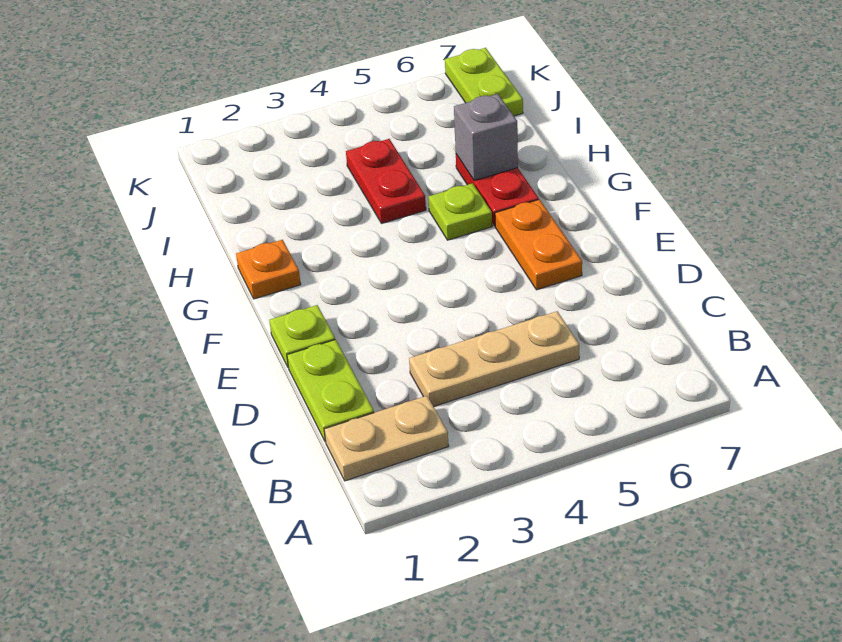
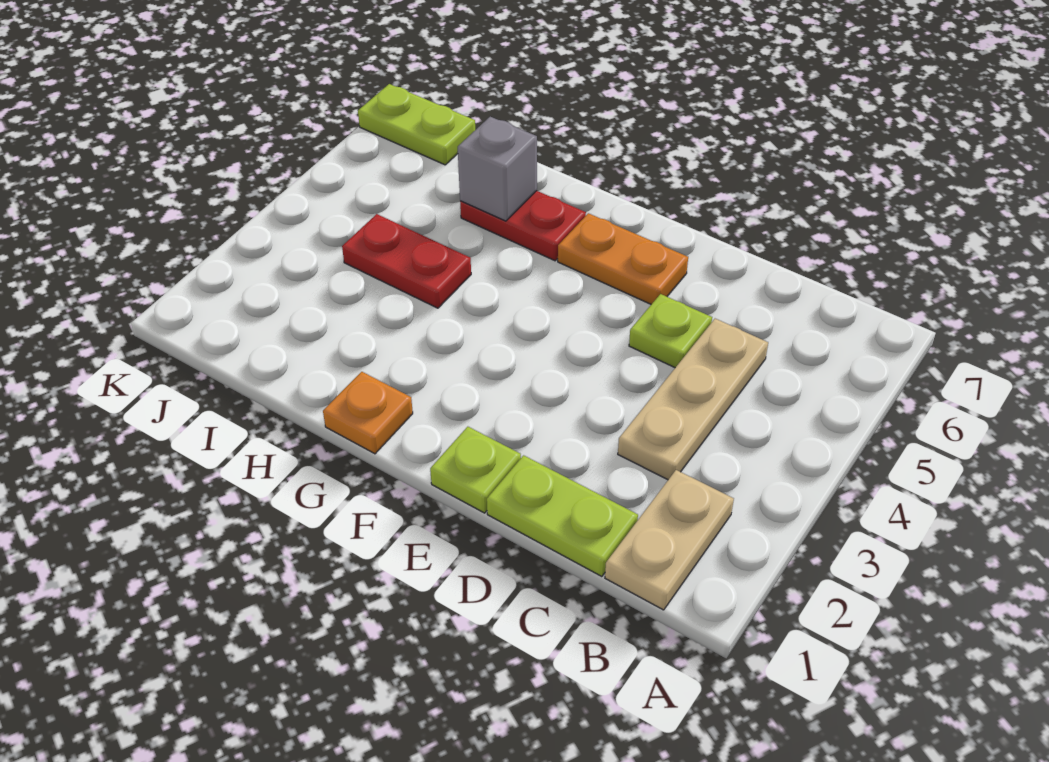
lime 1x1 plate [428,183,492,240] -> lime 1x1 plate moved to [629,294,712,368]

